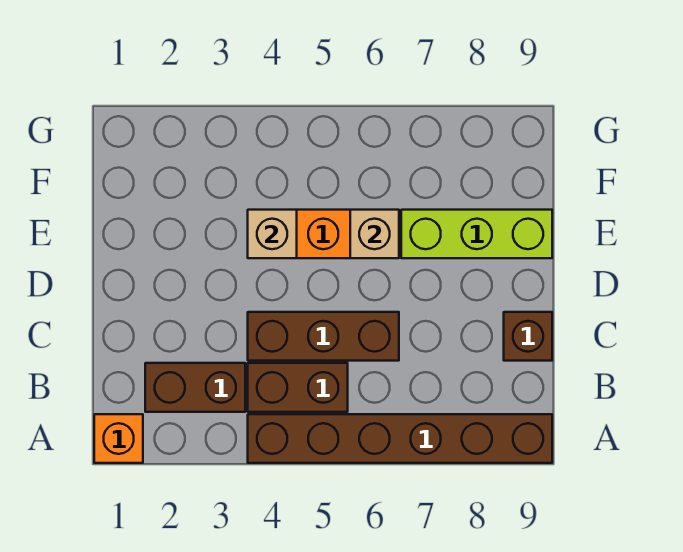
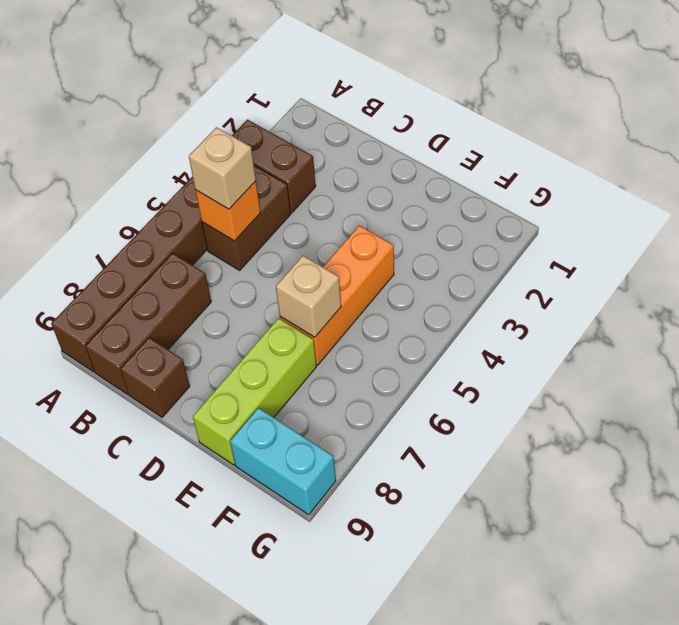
orange 1x1 brick [94,414,143,463] -> orange 1x1 brick moved to [196,181,260,241]
brown 1x2 brick [145,363,245,412] -> brown 1x2 brick turned to [232,120,316,213]
brown 1x3 brick [248,312,399,361] -> brown 1x3 brick moved to [86,253,211,394]
tan 1x1 brick [248,210,297,258] -> tan 1x1 brick moved to [189,127,256,209]
none -> cyan 1x2 brick [230,408,336,515]

